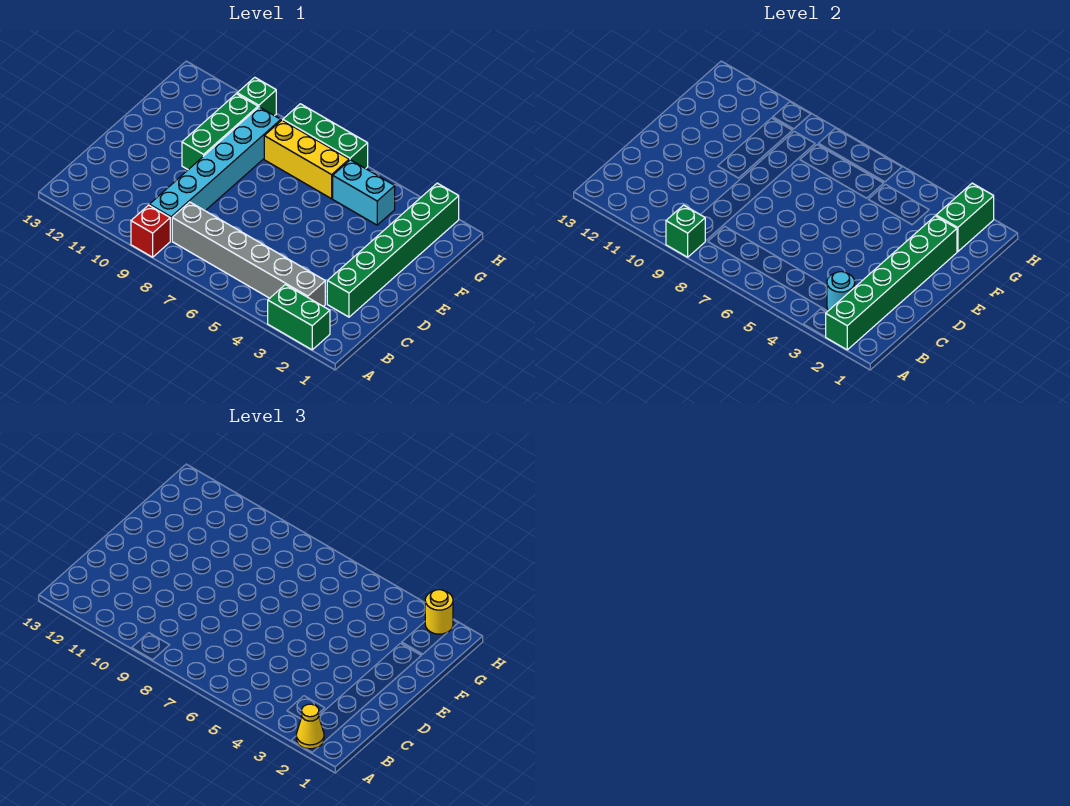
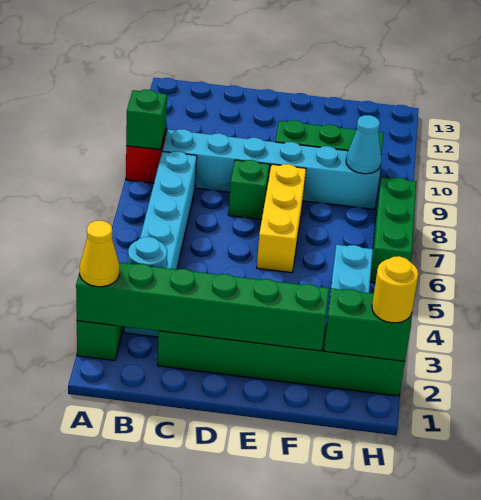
grey 1x6 brick [172,202,325,307] -> cyan 1x6 brick [124,151,197,337]
yellow 1x3 brick [264,120,349,199] -> yellow 1x3 brick moved to [257,164,306,273]
none -> cyan 1x1 cone [346,115,381,174]
green 1x1 brick [237,77,276,116] -> green 1x1 brick moved to [228,160,270,220]

